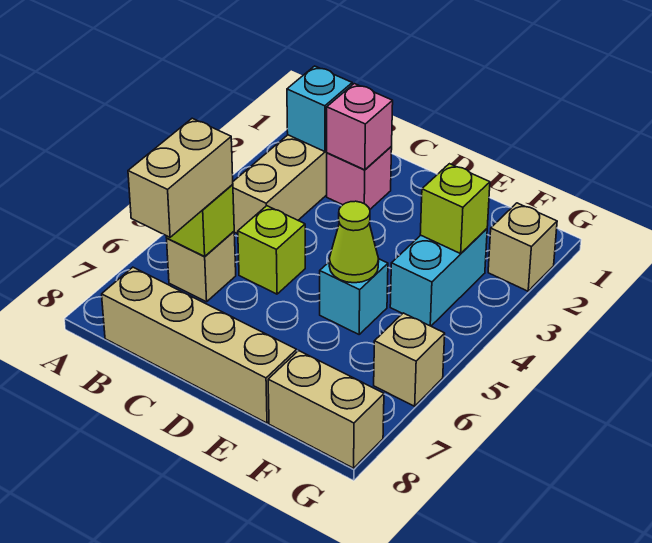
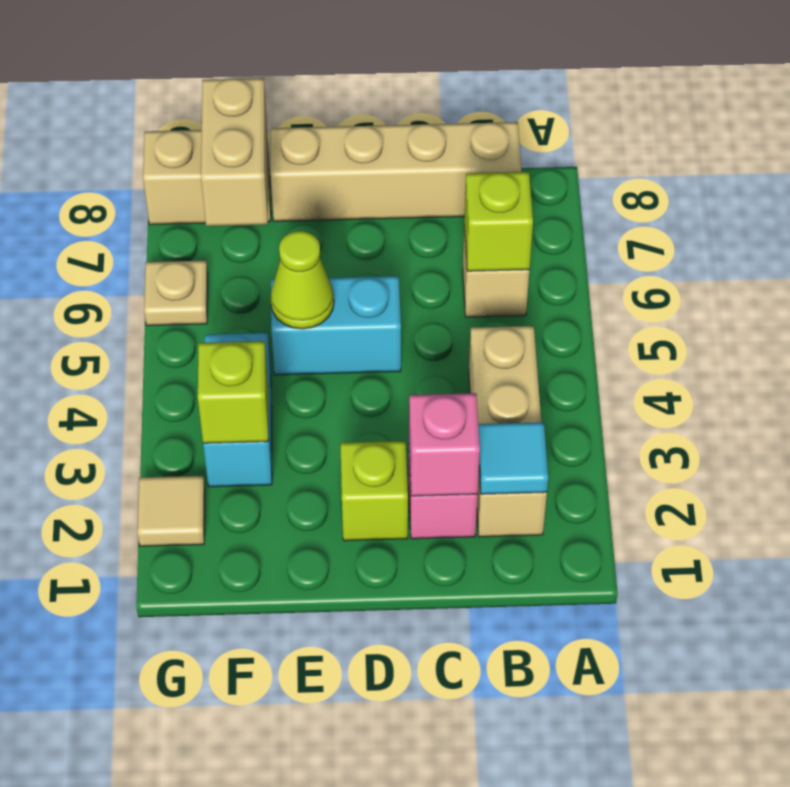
cyan 1x1 brick [287,66,352,152] -> cyan 1x1 tile [478,422,548,494]
tan 1x2 brick [128,118,233,237] -> tan 1x2 brick moved to [201,78,268,226]
lime 1x1 brick [238,206,305,294] -> lime 1x1 brick moved to [340,441,408,541]
cyan 1x1 brick [320,259,388,334] -> cyan 1x2 brick [271,276,401,375]
tan 1x1 brick [488,203,557,291] -> tan 1x1 tile [137,476,205,546]
tan 1x1 brick [374,313,445,406] -> tan 1x1 plate [144,260,208,326]

